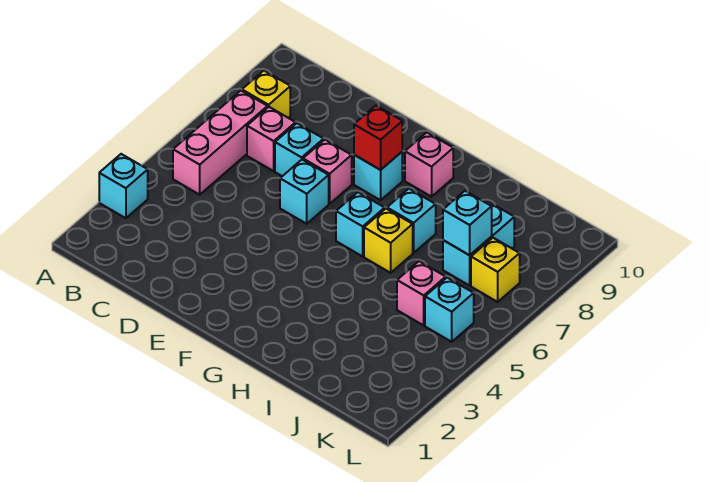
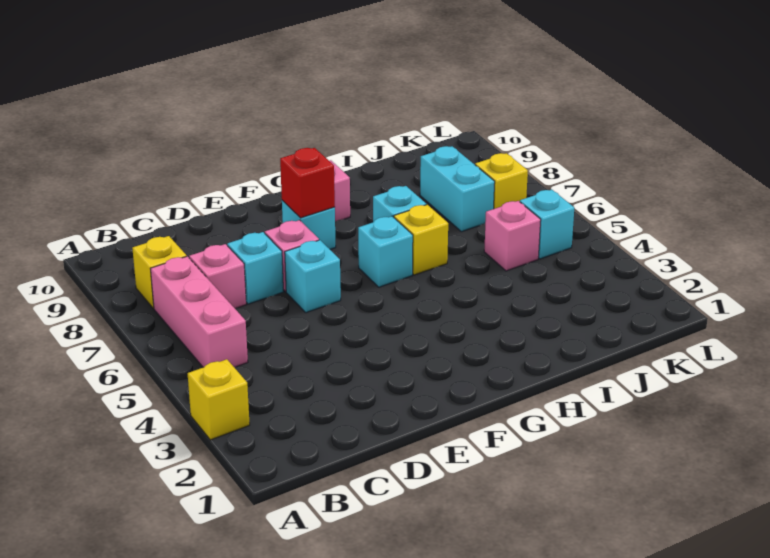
cyan 1x1 brick [99,154,148,218] -> yellow 1x1 brick [188,359,250,440]
cyan 1x1 brick [443,191,492,255] -> none

